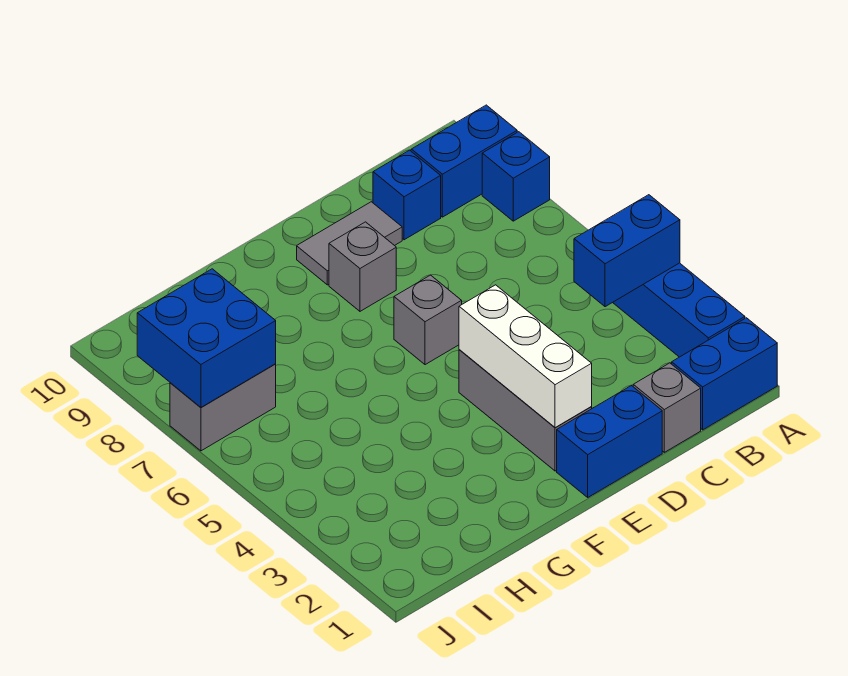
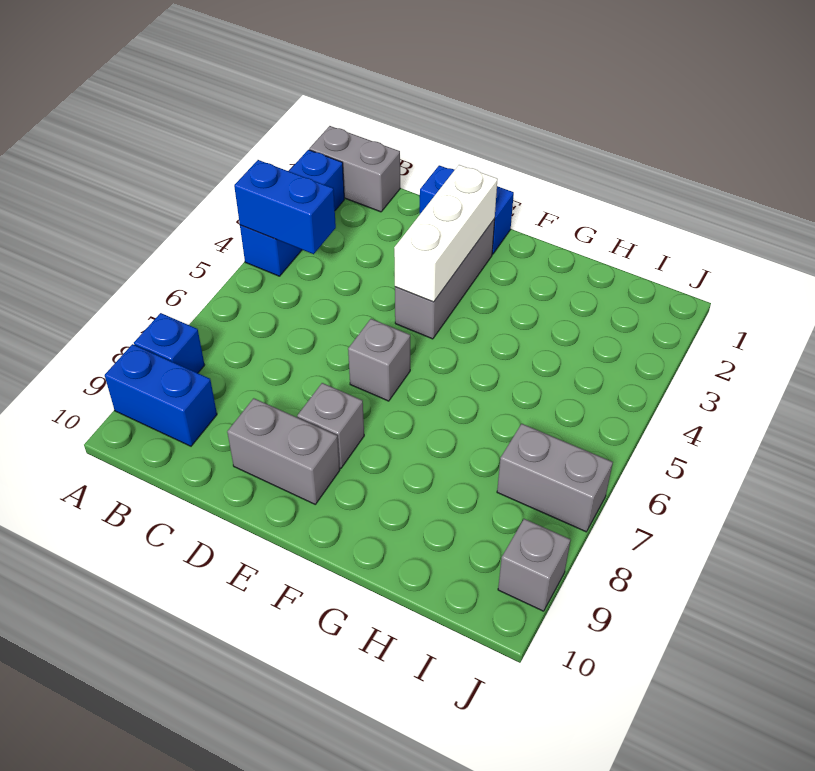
blue 1x2 brick [672,318,777,430] -> grey 1x2 brick [309,126,400,212]
grey 1x1 brick [633,363,701,452] -> grey 1x1 brick moved to [498,519,571,611]
blue 1x1 brick [373,150,441,240] -> none
grey 1x2 tile [297,202,402,285] -> grey 1x2 brick [227,398,340,504]
blue 2x2 brick [137,269,276,407] -> none

